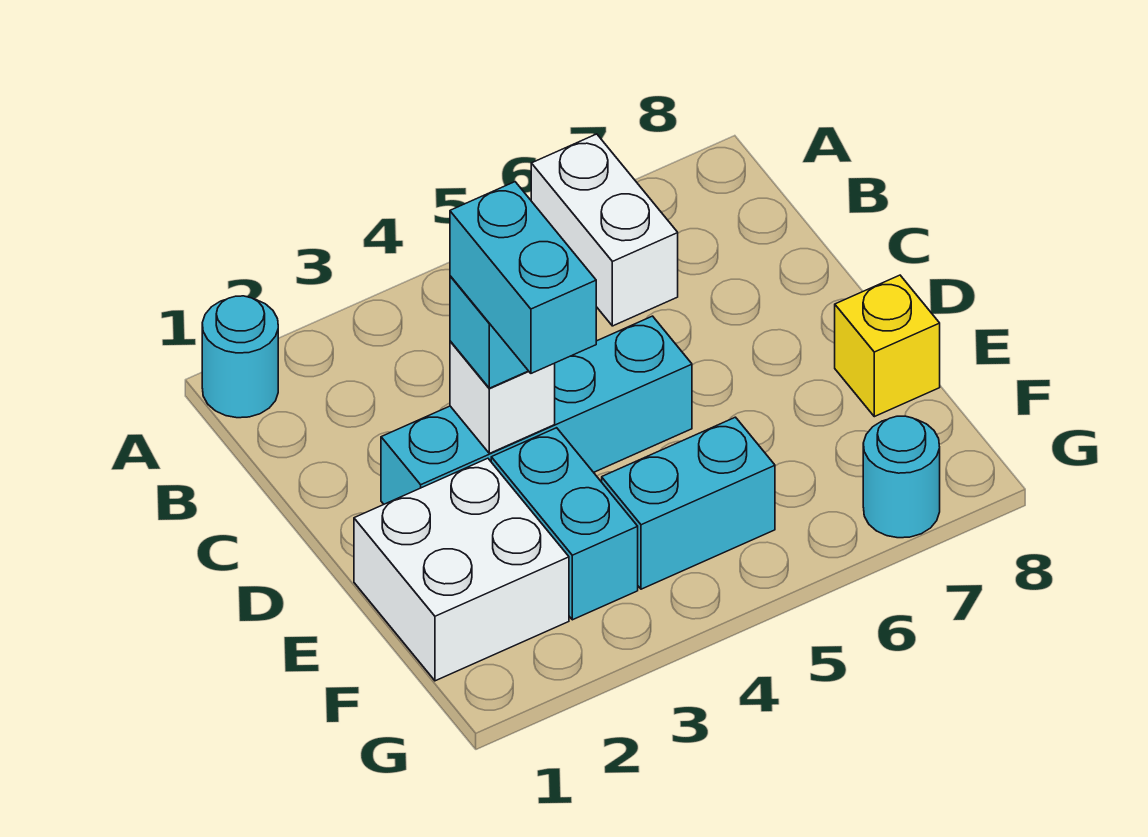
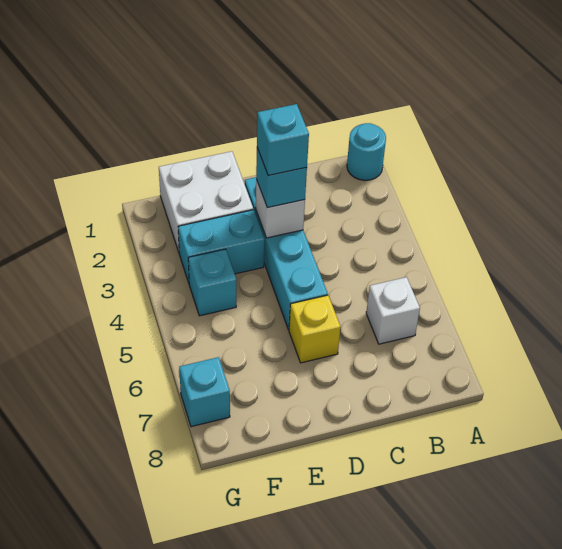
white 1x2 brick [531,134,678,326] -> white 1x1 brick [366,277,420,344]
cyan 1x2 brick [450,182,596,373] -> cyan 1x1 brick [257,104,309,176]
yellow 1x1 brick [835,275,940,417] -> yellow 1x1 brick moved to [289,295,341,363]
cyan 1x2 brick [602,417,775,589] -> cyan 1x1 brick [188,249,236,316]
cyan 1x1 round brick [863,416,940,538] -> cyan 1x1 brick [179,357,230,427]

